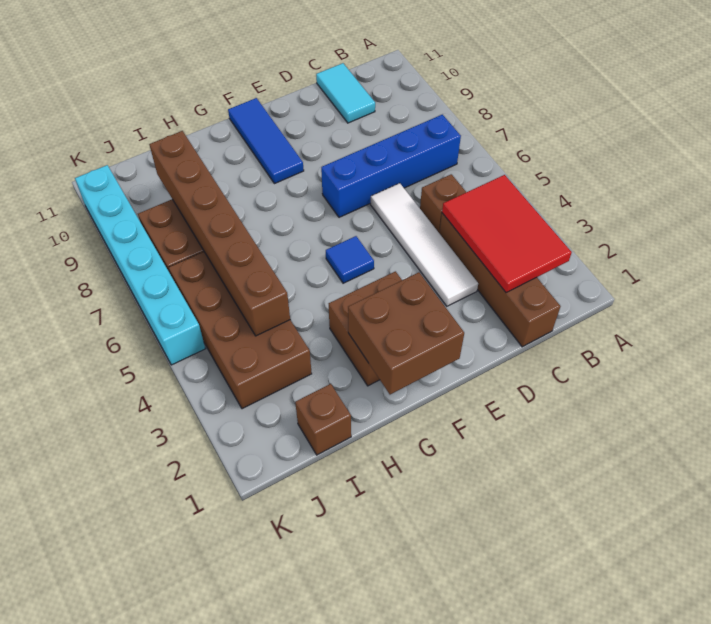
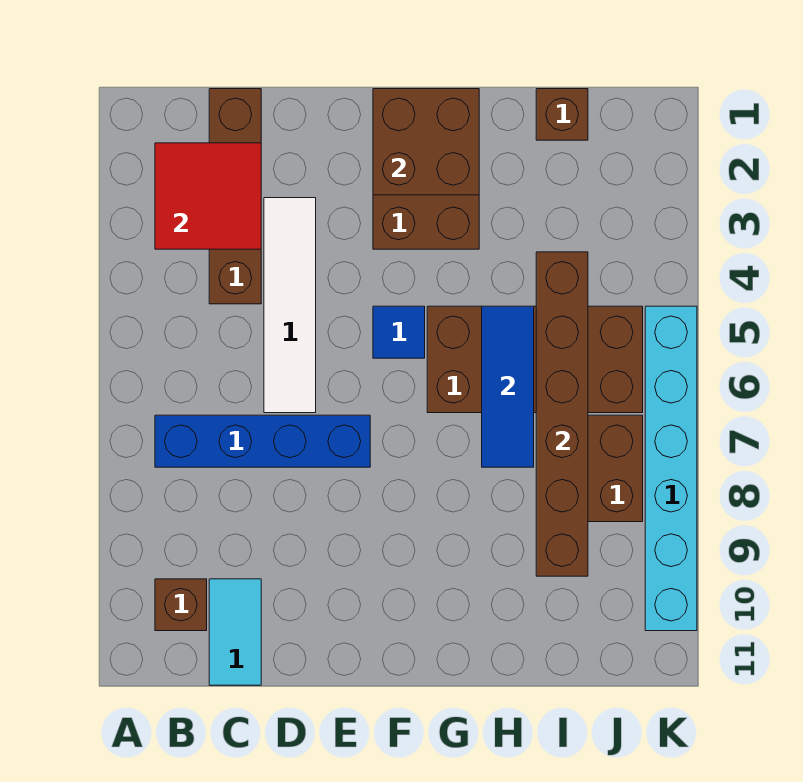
red 2x3 tile [442,175,572,293] -> red 2x2 tile [155,143,261,249]
brown 1x1 brick [420,174,466,233] -> brown 1x1 brick moved to [155,579,207,631]
blue 1x3 tile [228,98,304,184] -> blue 1x3 tile moved to [482,306,534,467]
brown 2x4 brick [169,252,312,409] -> brown 2x4 brick turned to [427,306,643,413]

